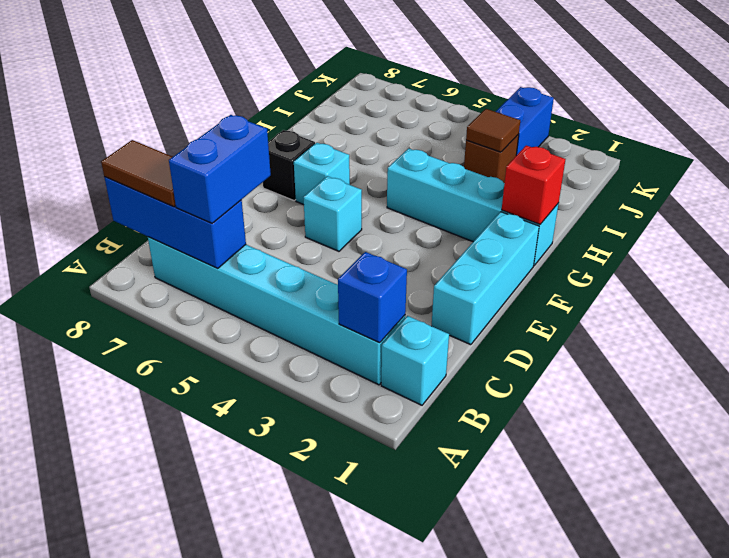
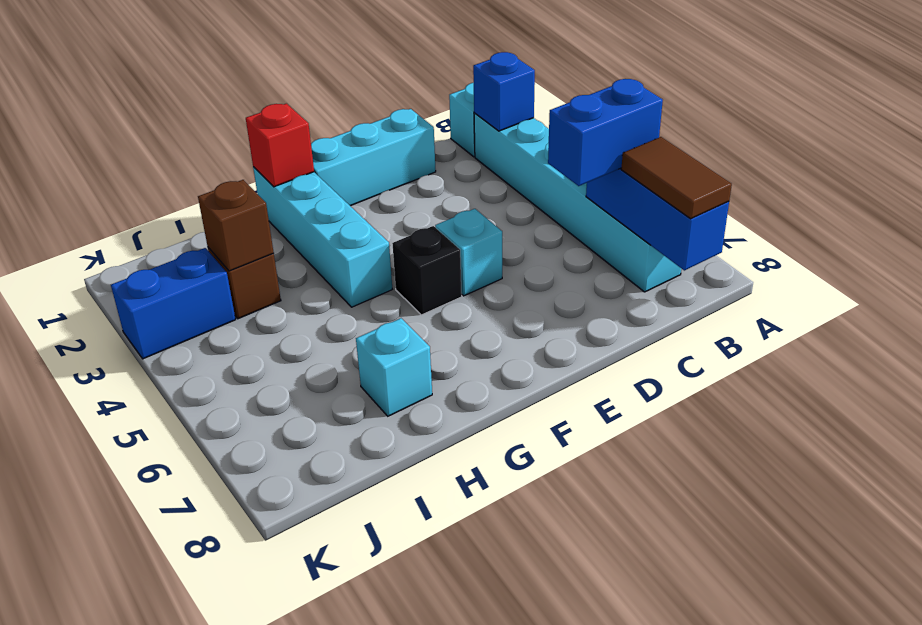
cyan 1x1 brick [294,143,350,204] -> cyan 1x1 brick moved to [356,318,432,416]
black 1x1 brick [263,130,315,201] -> black 1x1 brick moved to [392,226,462,315]
brown 1x1 tile [466,109,520,152] -> brown 1x1 brick [198,180,274,271]

